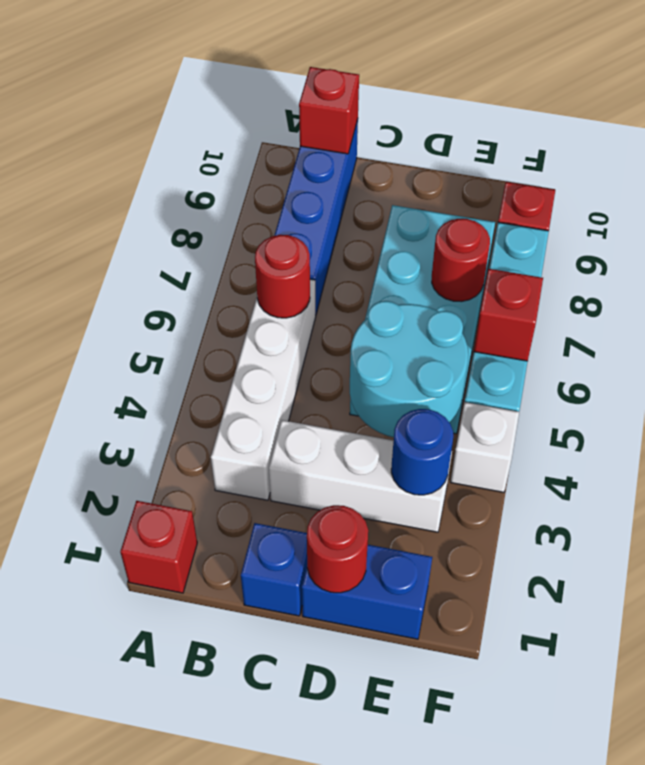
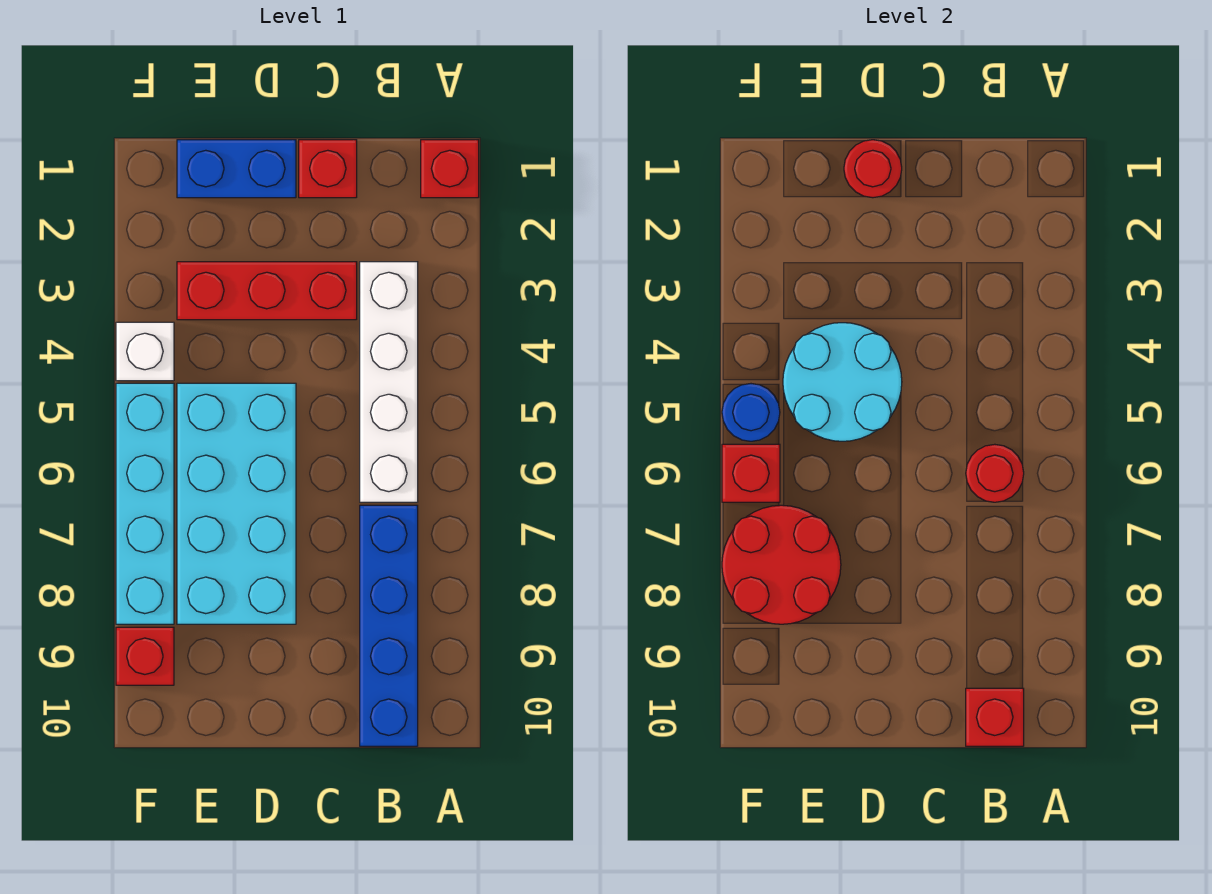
blue 1x1 brick [241,523,307,616] -> red 1x1 brick [299,140,357,198]
white 1x3 brick [269,420,452,532] -> red 1x3 brick [177,262,357,320]
blue 1x1 round brick [391,409,453,495] -> blue 1x1 round brick moved to [722,384,780,441]
red 1x1 round brick [432,219,490,302] -> red 2x2 round brick [722,505,841,624]

